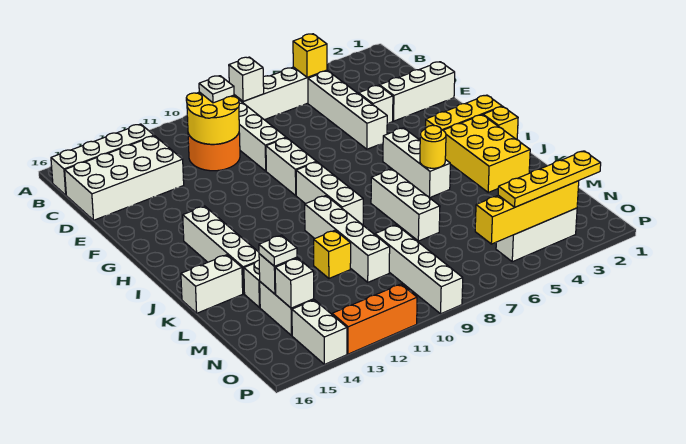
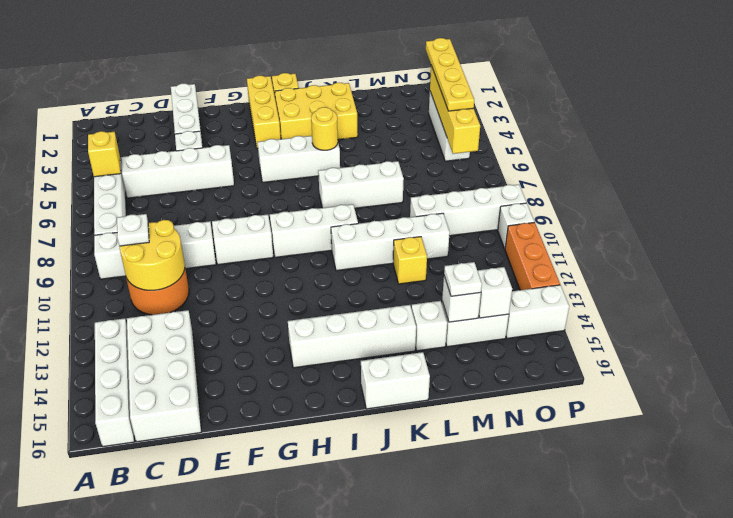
white 1x1 brick [229,57,264,102] -> white 1x1 brick moved to [498,203,534,248]
white 1x2 brick [181,255,243,313] -> white 1x2 brick turned to [361,352,430,409]

